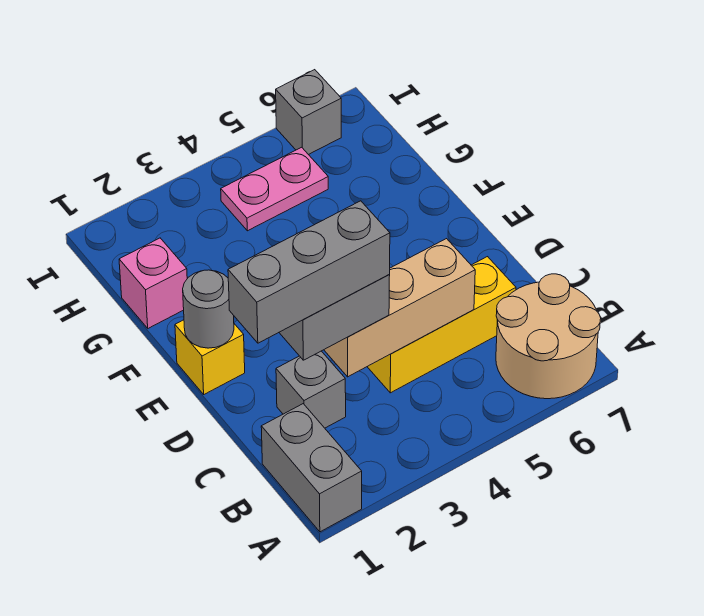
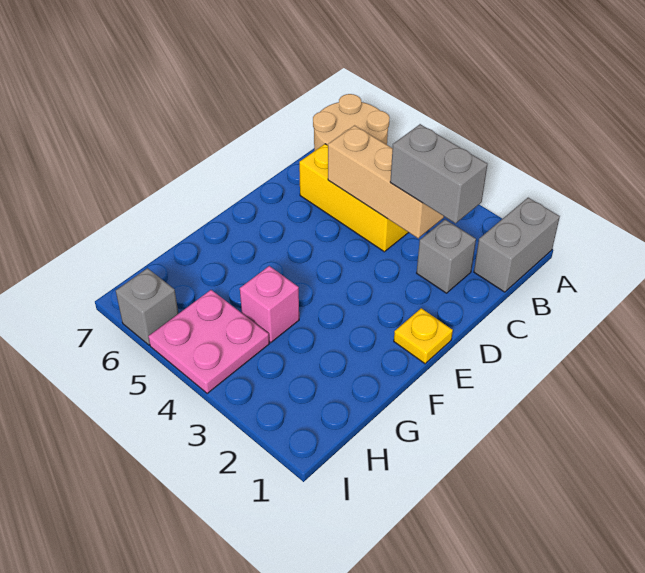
grey 1x3 brick [228,201,390,343] -> none
yellow 1x1 brick [175,320,245,394] -> yellow 1x1 plate [394,308,453,364]
grey 1x1 round brick [183,270,234,348] -> none
pink 1x1 brick [119,238,187,328] -> pink 1x1 brick moved to [240,266,299,343]
pink 1x2 plate [221,147,328,231] -> pink 2x2 plate [148,290,269,393]

